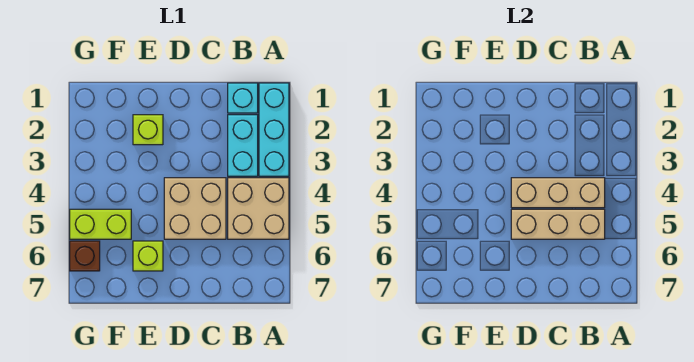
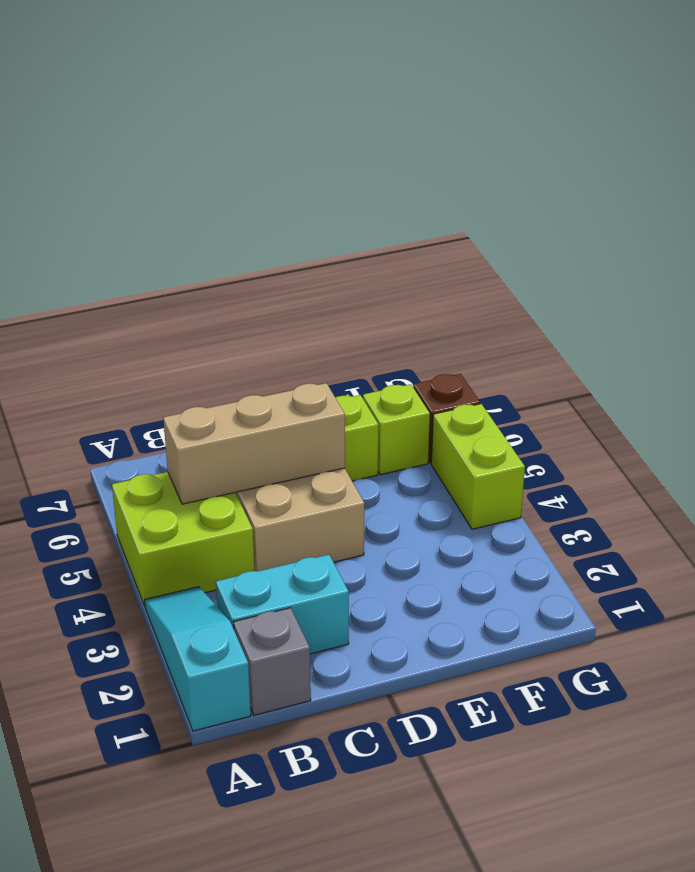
cyan 1x3 brick [259,83,289,176] -> cyan 1x3 slope [145,587,251,731]
tan 2x2 brick [228,178,289,239] -> lime 2x2 brick [112,472,255,606]
cyan 1x1 brick [228,83,258,113] -> grey 1x1 brick [234,608,311,715]
cyan 1x2 brick [228,115,258,176] -> cyan 1x2 brick turned to [216,555,349,654]
tan 1x3 brick [511,178,605,208] -> none
lime 1x1 brick [133,115,163,145] -> lime 1x1 brick moved to [363,384,430,475]
lime 1x2 brick [70,209,131,239] -> lime 1x2 brick turned to [431,404,525,529]

